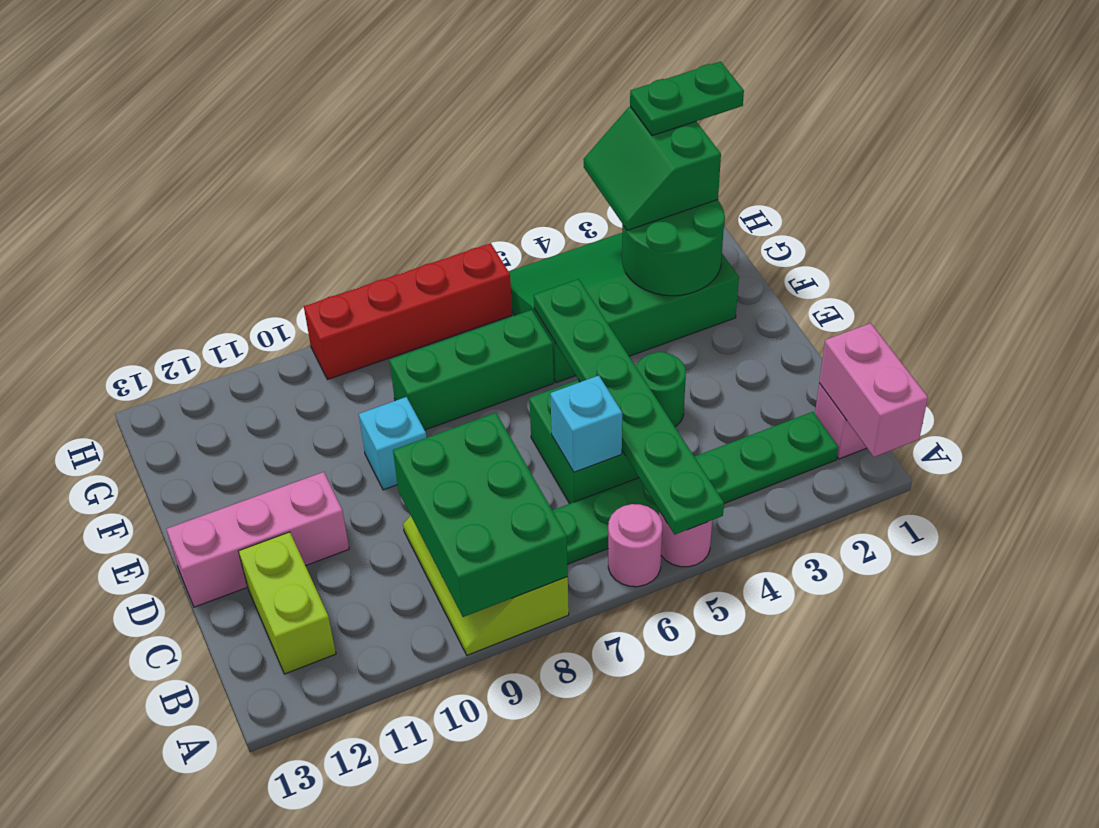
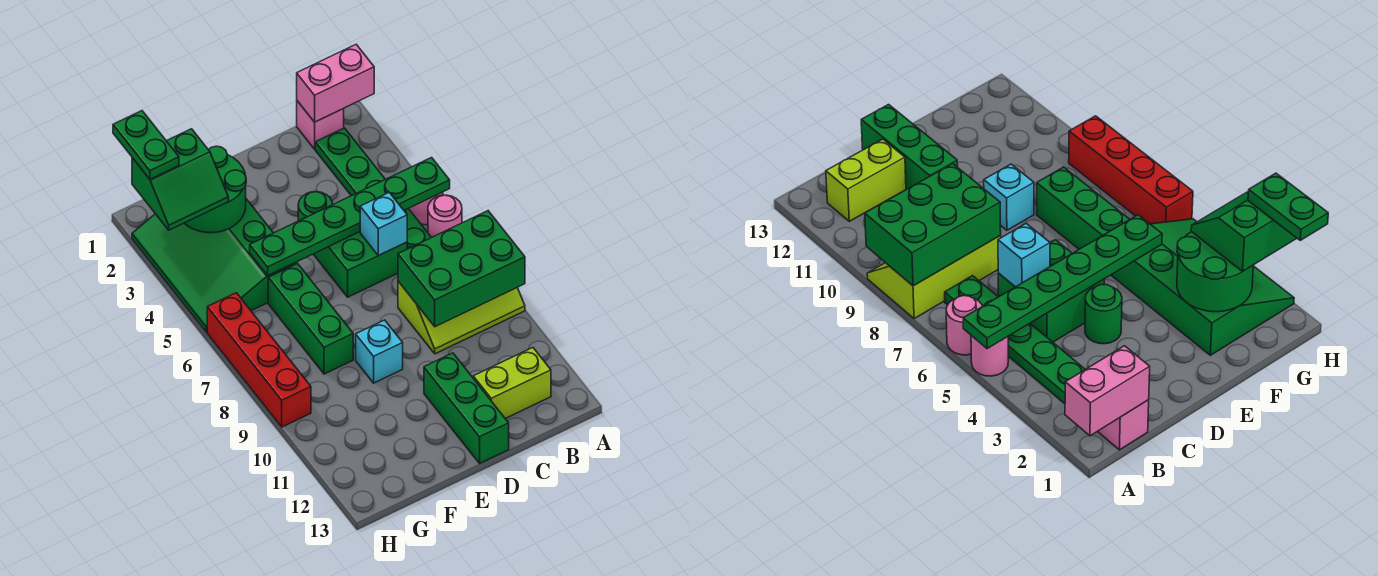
pink 1x3 brick [166,472,349,607] -> green 1x3 brick [424,353,509,463]

